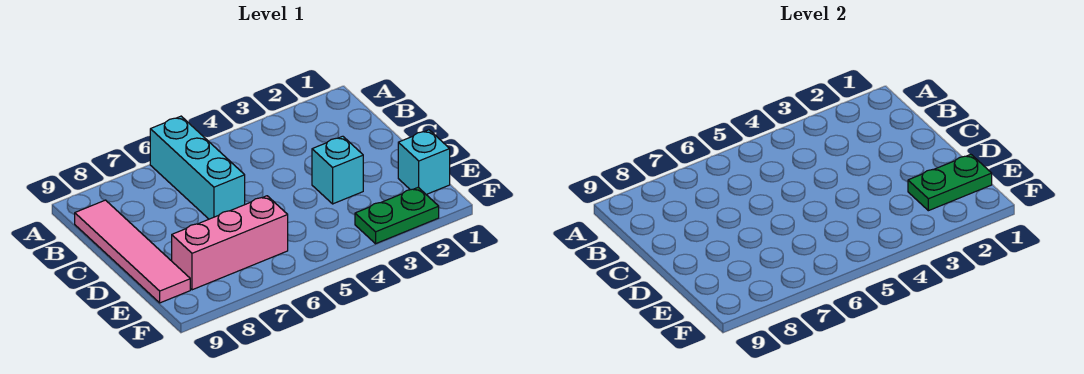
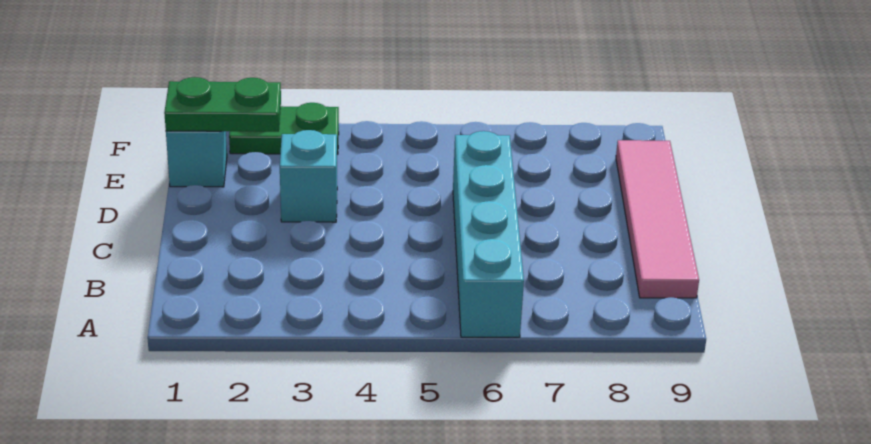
cyan 1x3 brick [150,116,245,219] -> cyan 1x4 brick [453,131,524,337]
pink 1x3 brick [172,196,288,290] -> none

